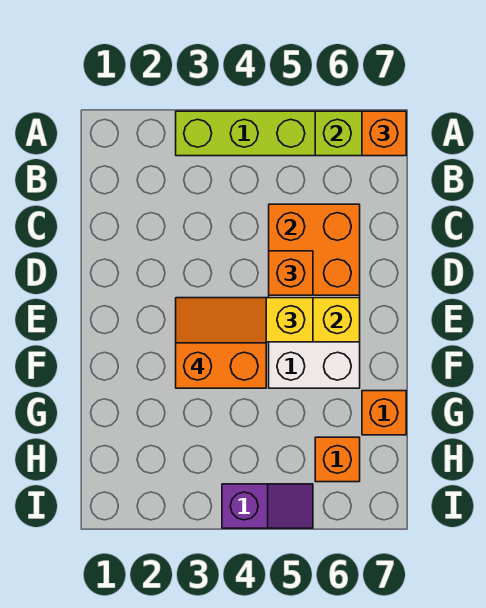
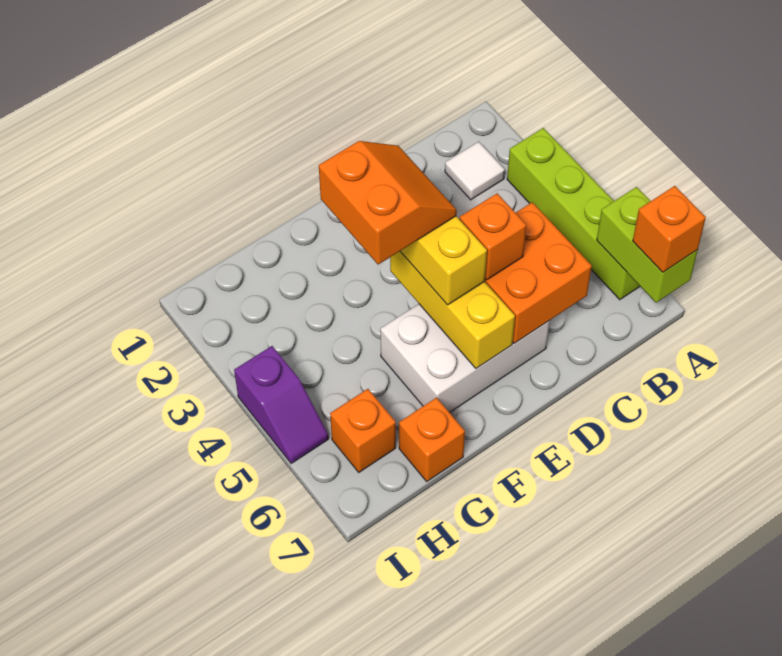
none -> white 1x1 tile [445,142,505,200]

